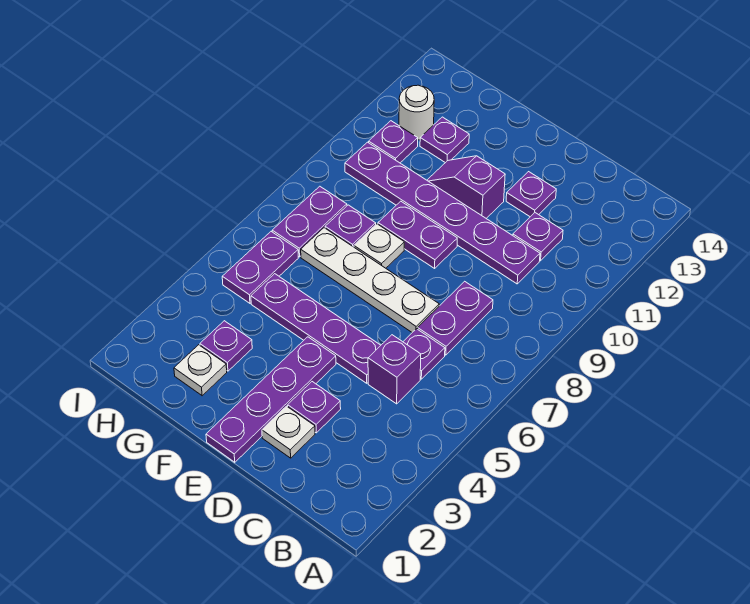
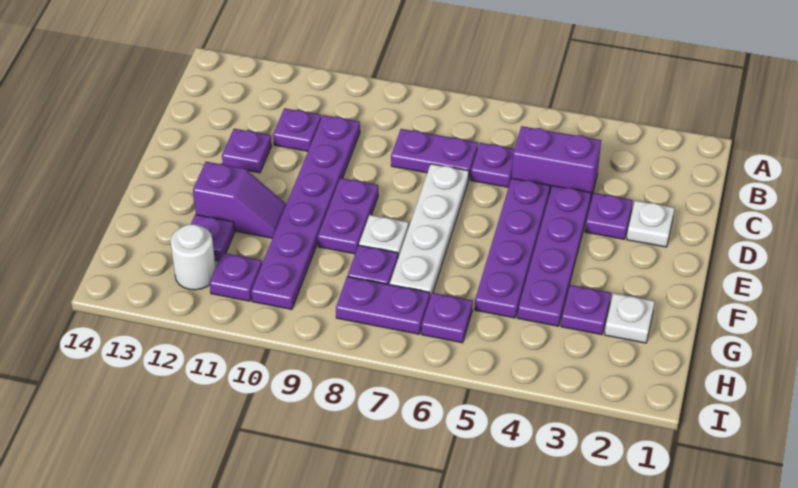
purple 1x1 brick [368,335,421,404] -> purple 1x2 brick [512,126,601,202]
purple 1x4 plate [206,337,336,462] -> purple 1x4 plate turned to [518,186,591,326]
purple 1x2 slope [427,156,505,218] -> purple 1x2 slope turned to [193,162,286,238]
purple 1x2 plate [222,232,298,303] -> purple 1x1 plate [422,293,473,343]

